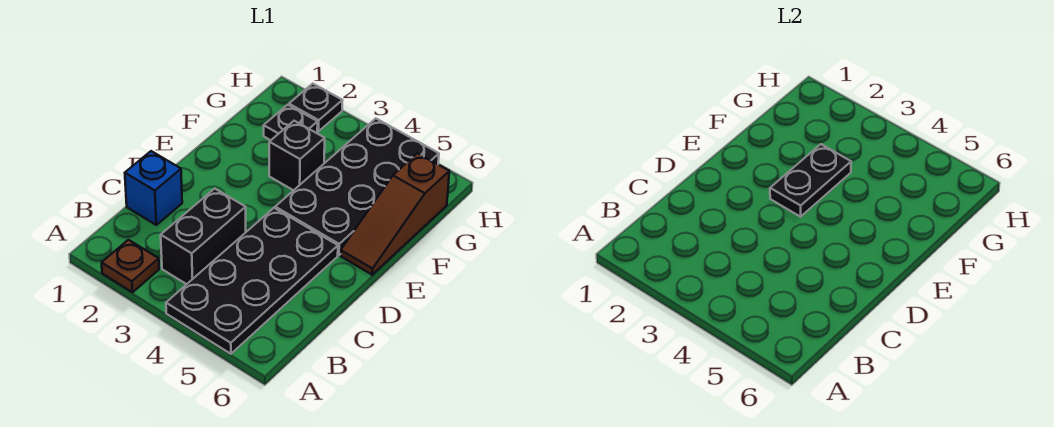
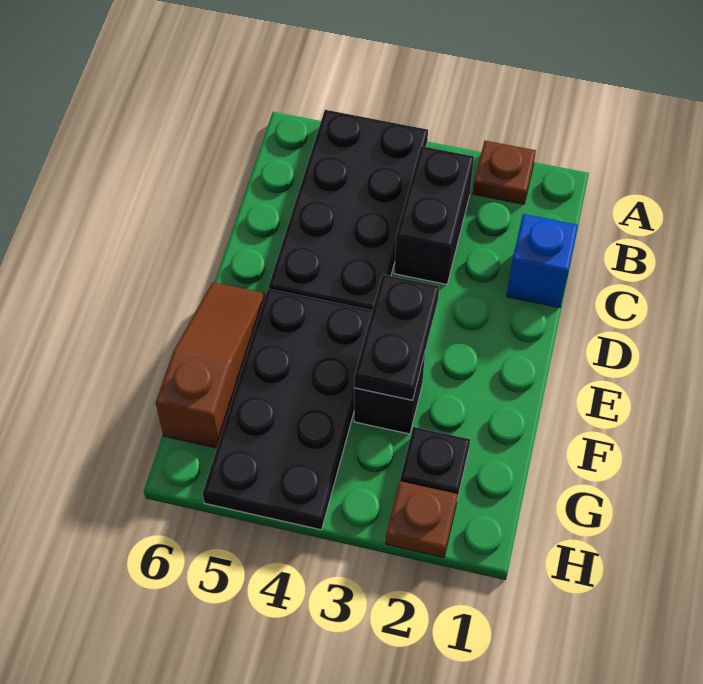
black 1x1 plate [289,84,343,131] -> brown 1x1 plate [386,481,458,558]

